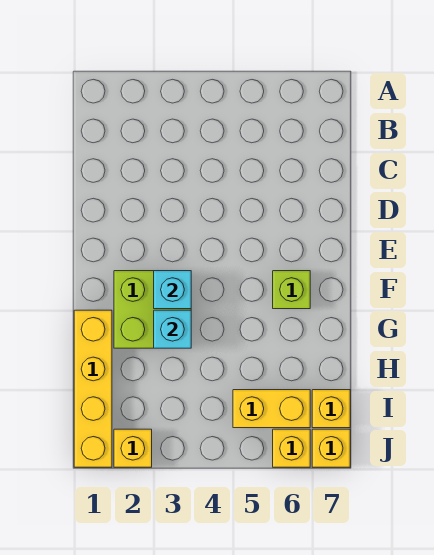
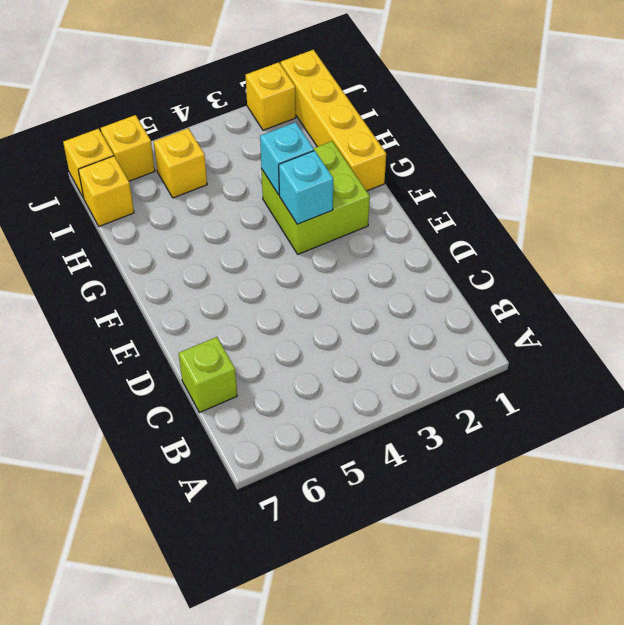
lime 1x1 brick [273,271,310,309] -> lime 1x1 brick moved to [179,337,237,412]
yellow 1x2 brick [233,390,310,428] -> yellow 1x1 brick [154,128,207,198]

